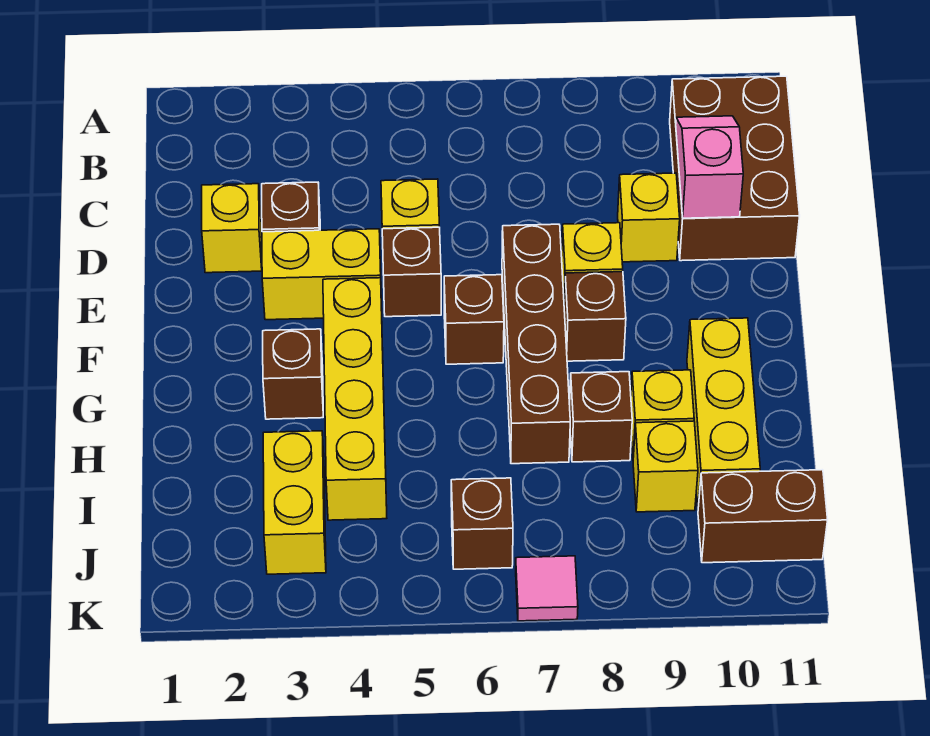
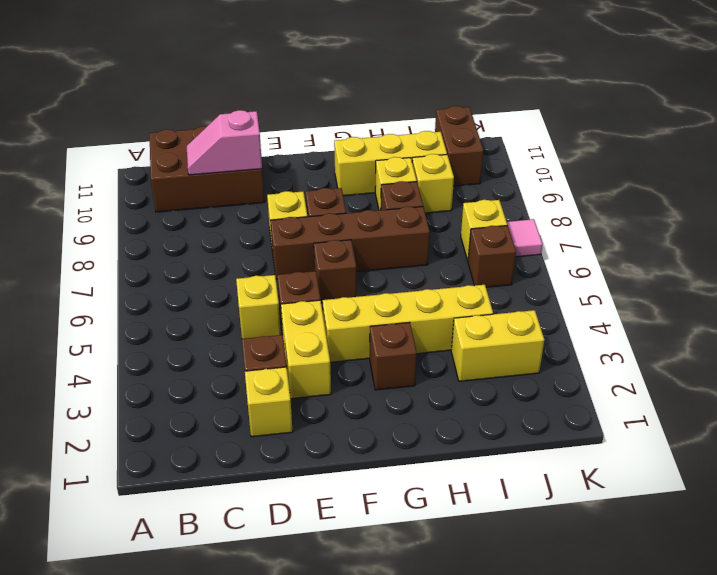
yellow 1x1 brick [618,173,680,262] -> yellow 1x1 brick moved to [461,200,507,261]

